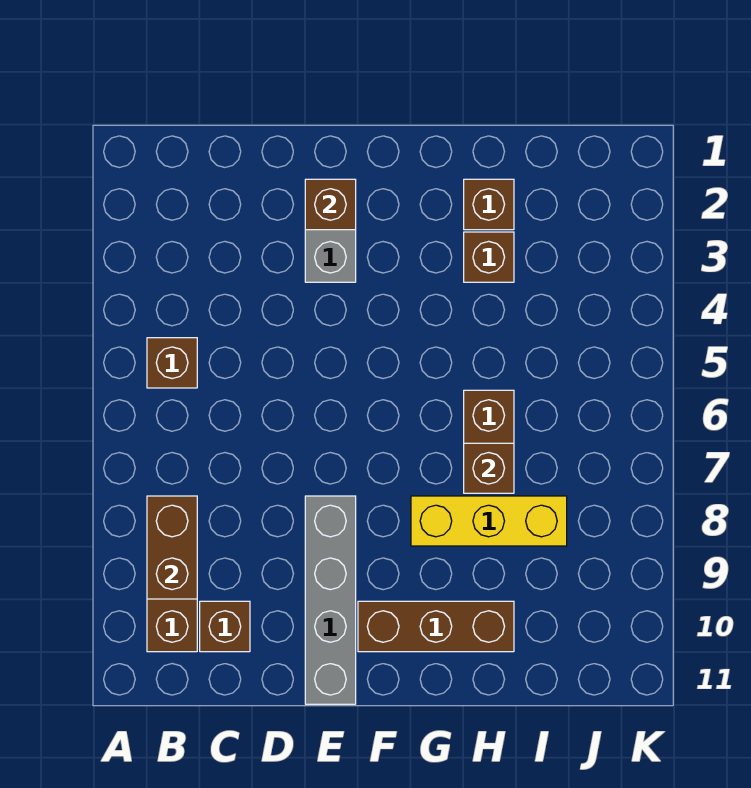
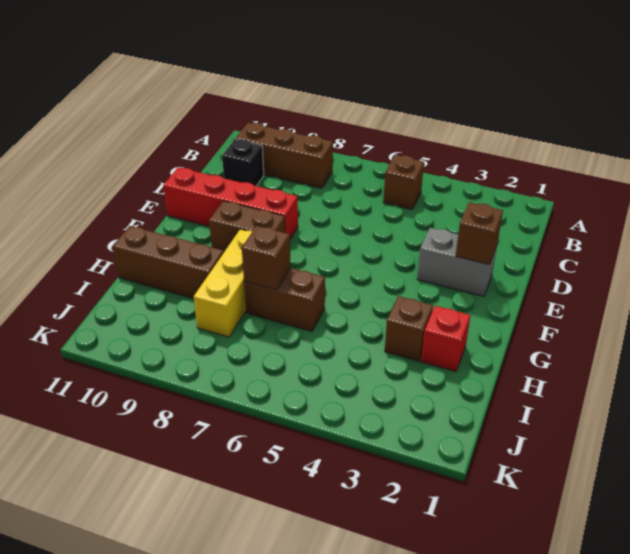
brown 1x2 brick [147,496,197,599] -> brown 1x2 brick moved to [209,201,285,252]
brown 1x1 brick [200,601,250,652] -> black 1x1 brick [222,139,264,186]
grey 1x4 brick [305,496,356,704] -> red 1x4 brick [163,167,298,239]
brown 1x3 brick [358,601,514,652] -> brown 1x3 brick turned to [113,226,224,298]
brown 1x1 brick [464,179,514,230] -> red 1x1 brick [421,306,470,371]

